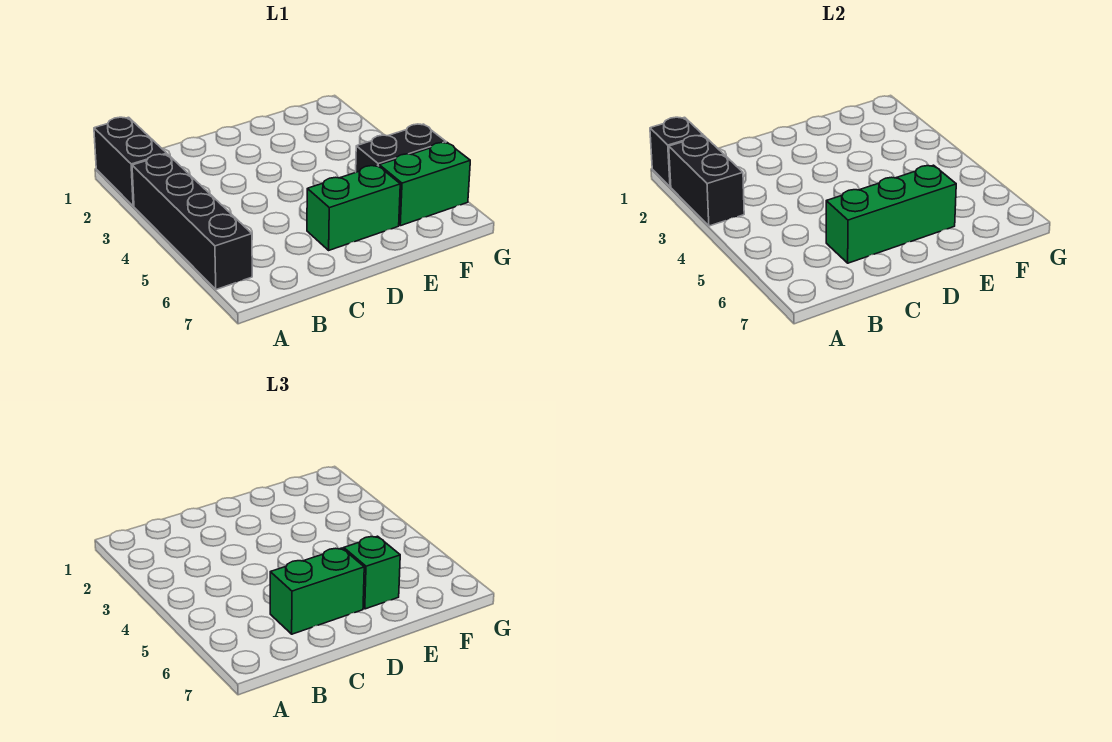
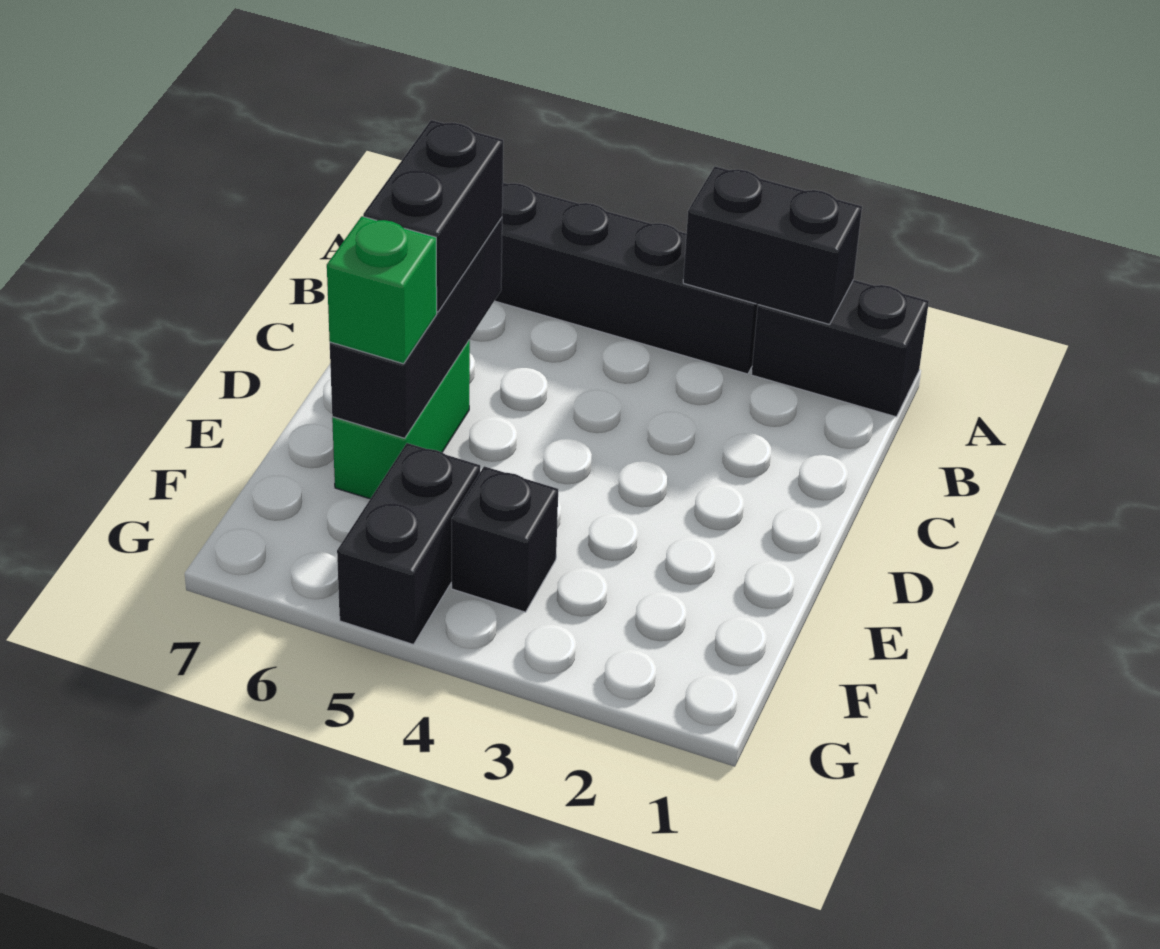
black 1x1 brick [650,117,703,187] -> black 1x1 brick moved to [452,466,558,612]
green 1x3 brick [826,165,956,263] -> black 1x3 brick [330,218,502,438]
green 1x2 brick [270,548,364,634] -> black 1x2 brick [363,120,503,312]
green 1x2 brick [379,143,470,226] -> none

